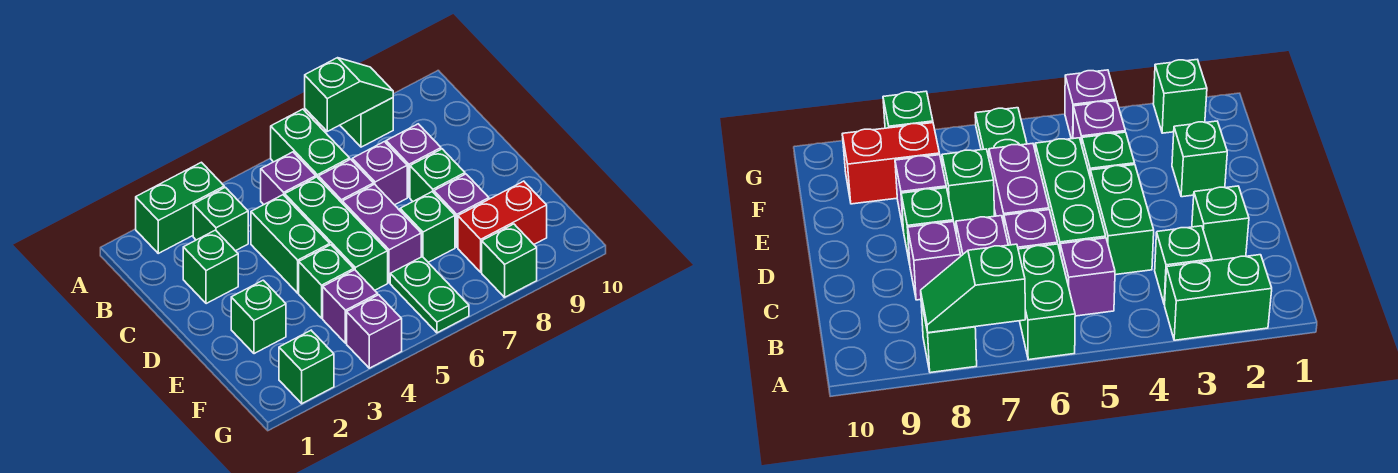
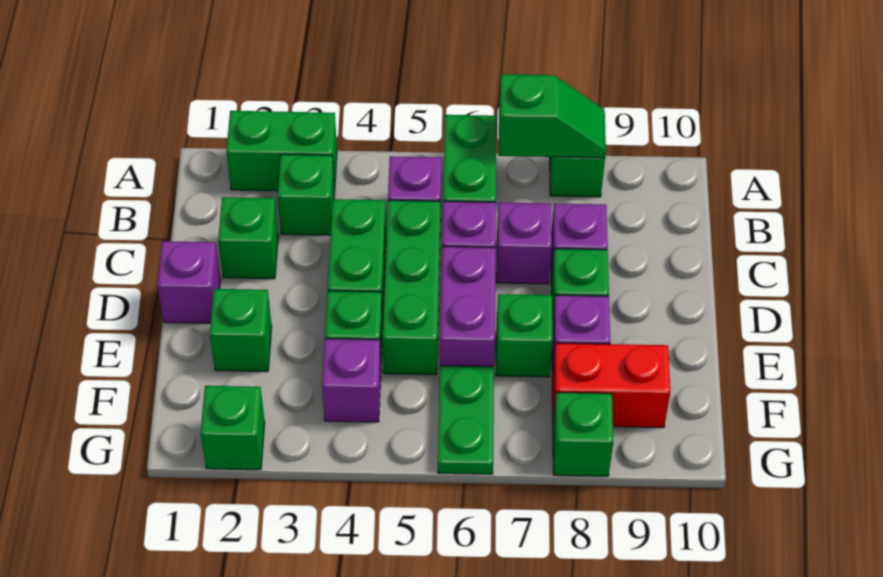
purple 1x1 brick [347,295,402,368] -> purple 1x1 brick moved to [157,241,220,323]

